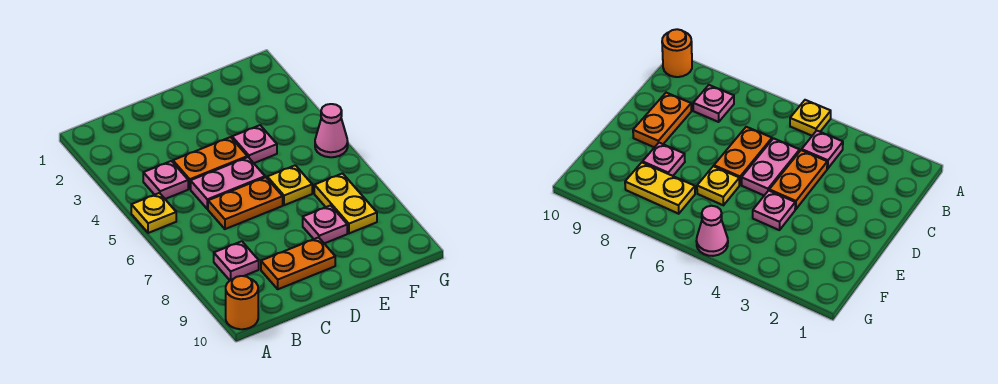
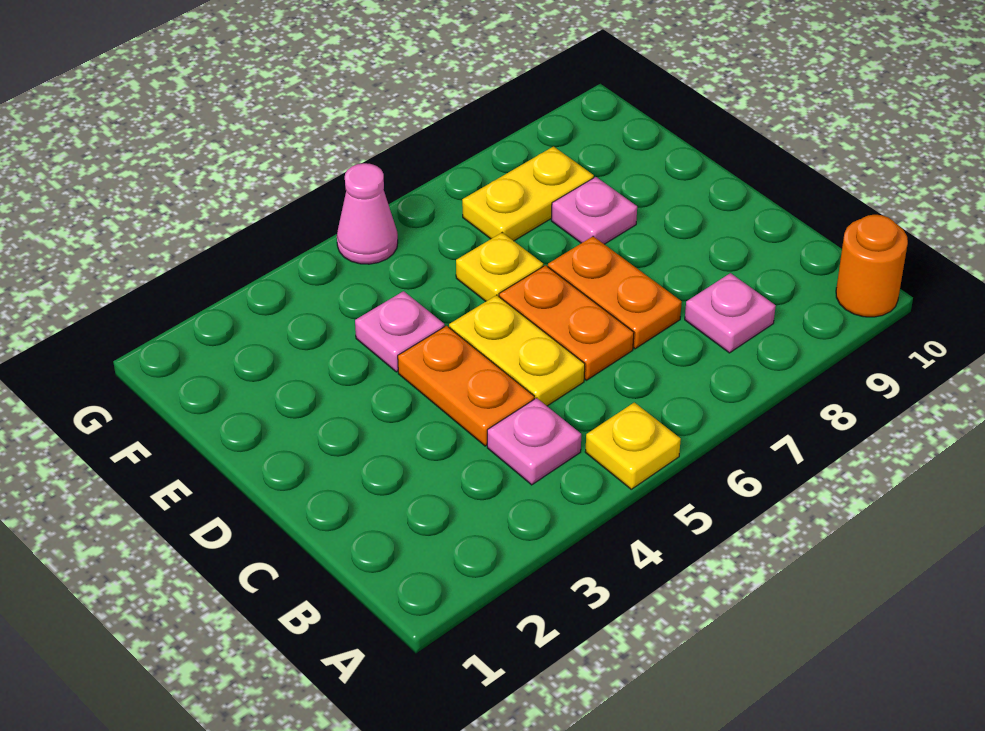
pink 1x2 plate [191,157,265,209] -> yellow 1x2 plate [449,295,585,406]
orange 1x2 plate [261,237,335,289] -> orange 1x2 plate moved to [548,236,682,349]

